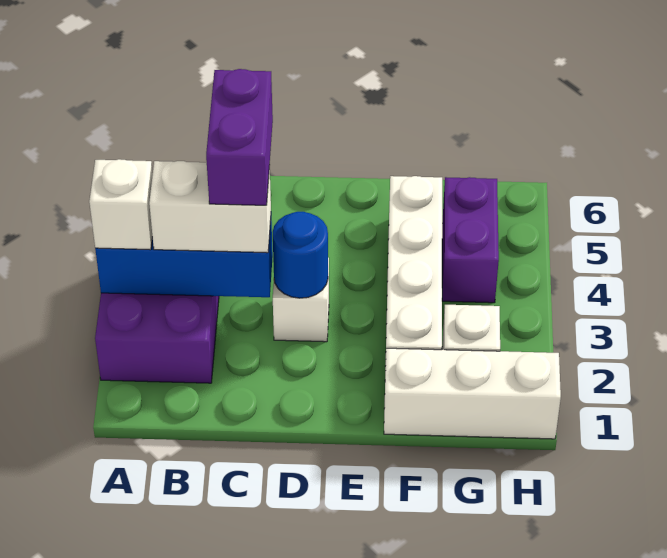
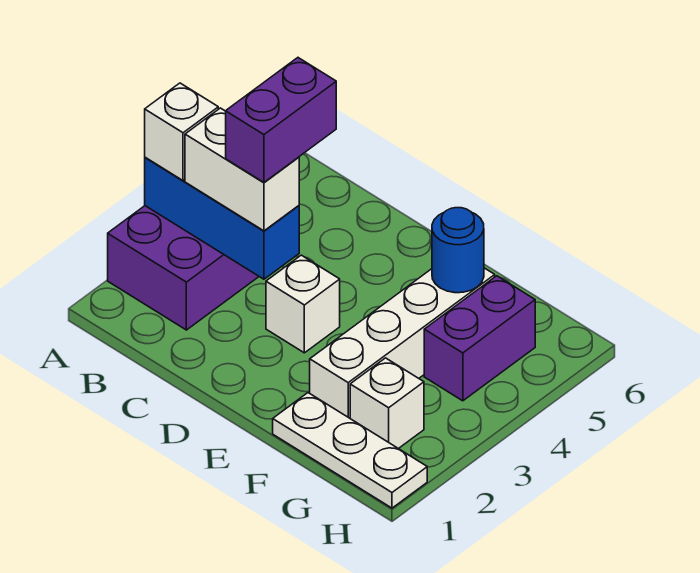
blue 1x1 round brick [273,212,328,298] -> blue 1x1 round brick moved to [432,208,484,293]
white 1x3 brick [384,348,561,439] -> white 1x3 plate [273,393,427,508]

